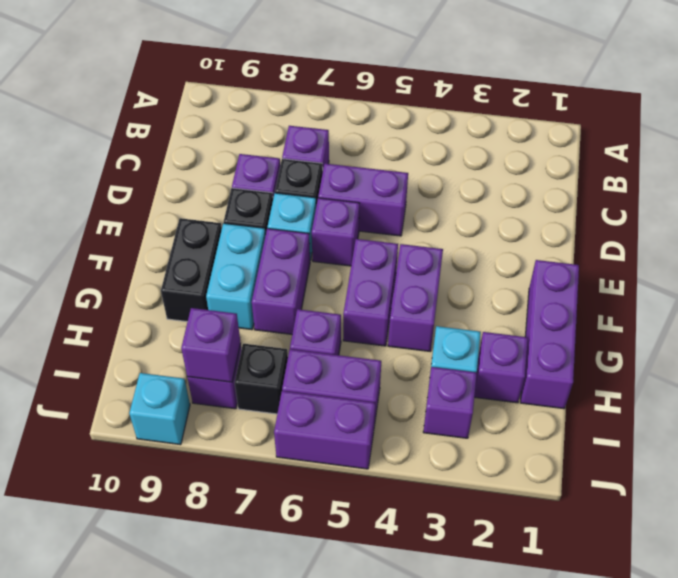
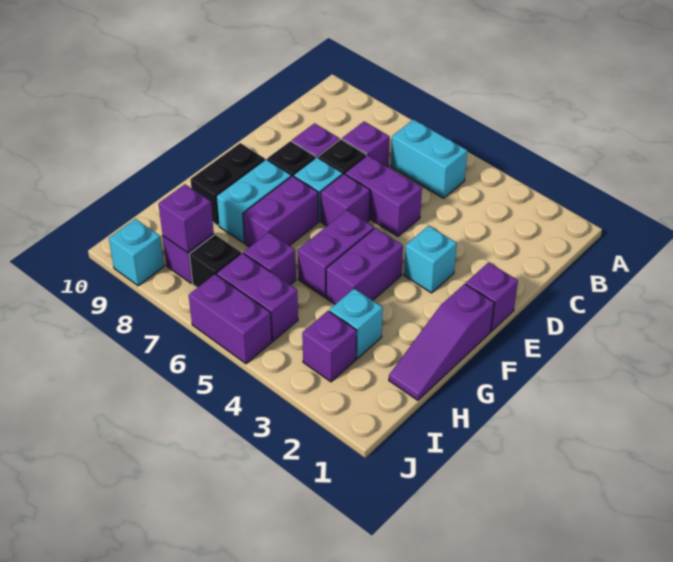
none -> cyan 1x2 brick [391,120,467,198]
none -> cyan 1x1 brick [404,226,457,293]
purple 1x3 brick [521,260,579,409] -> purple 1x3 slope [389,284,494,400]
purple 1x1 brick [474,332,528,403] -> purple 1x1 brick moved to [466,262,518,331]

